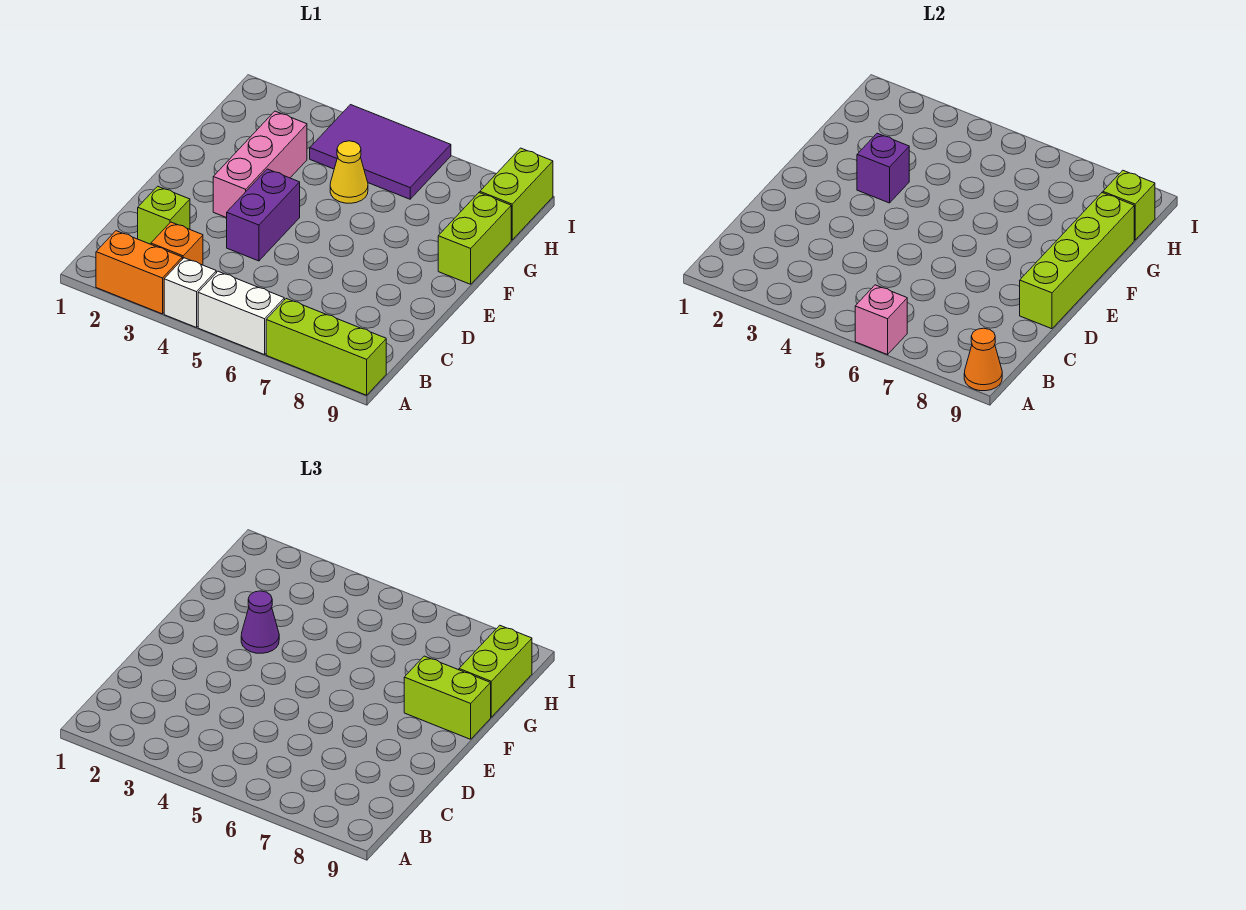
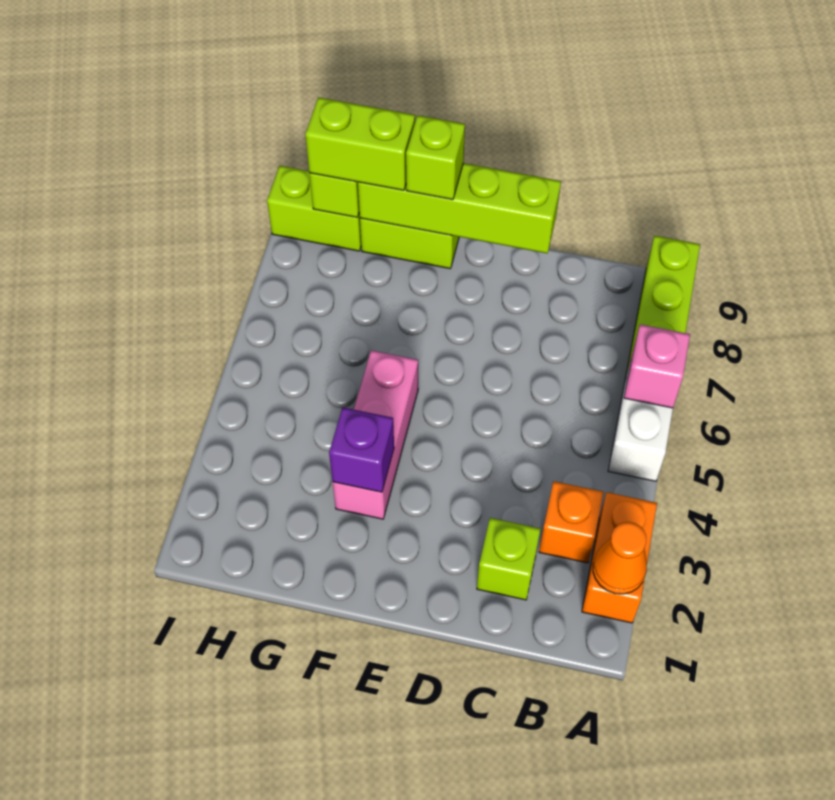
white 1x1 brick [164,258,216,327] -> none
orange 1x1 cone [964,328,1002,391] -> orange 1x1 cone moved to [593,522,647,594]
purple 1x2 brick [227,169,300,261] -> none
pink 1x3 brick [213,111,307,218] -> pink 1x3 brick turned to [333,350,418,519]
purple 1x1 cone [241,591,279,653] -> none
lime 1x2 brick [404,656,491,739] -> lime 1x1 brick [406,115,465,200]
yellow 1x1 cone [330,141,368,203] -> none
purple 2x3 tile [310,105,451,199] -> none

